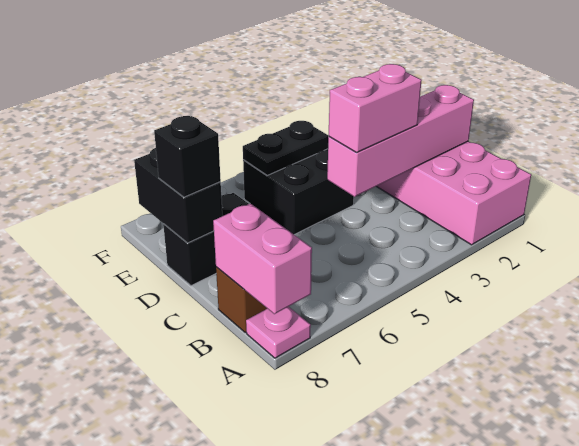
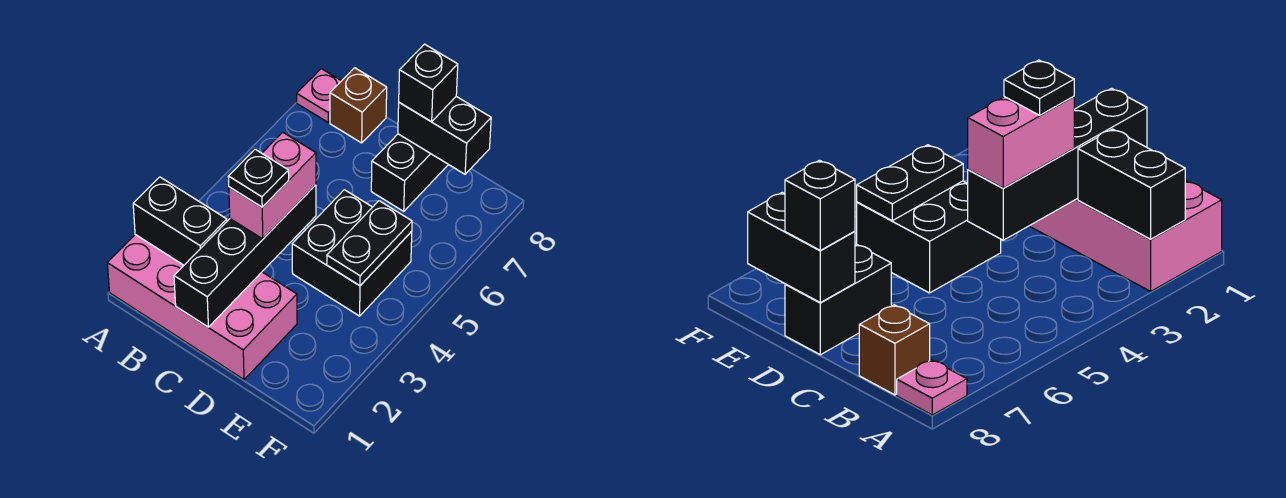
none -> black 1x2 brick [133,177,227,265]
pink 1x2 brick [213,204,312,314] -> none
pink 1x4 brick [327,85,474,197] -> black 1x4 brick [174,185,316,327]
none -> black 1x1 plate [228,149,289,207]

